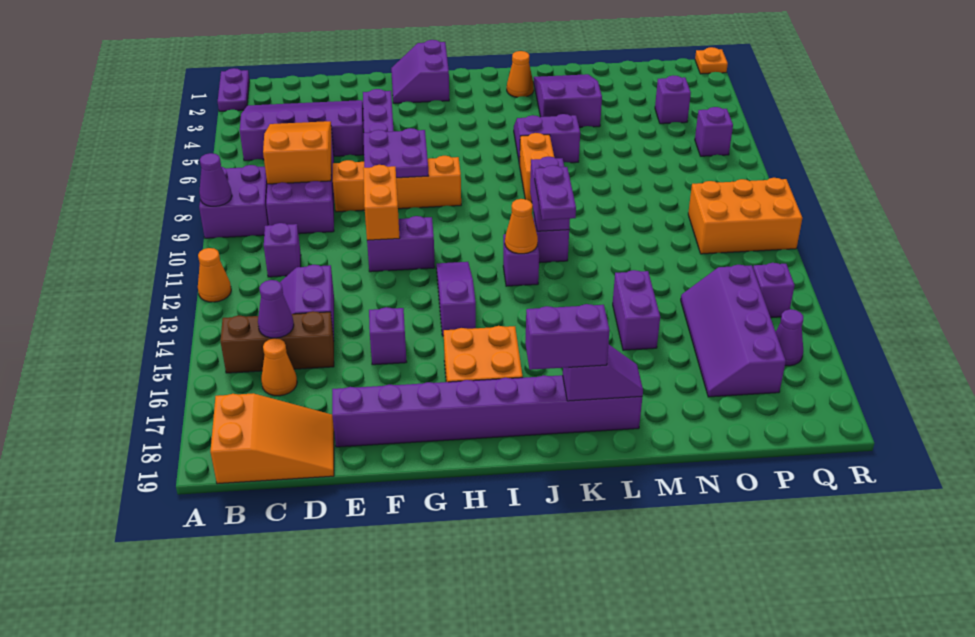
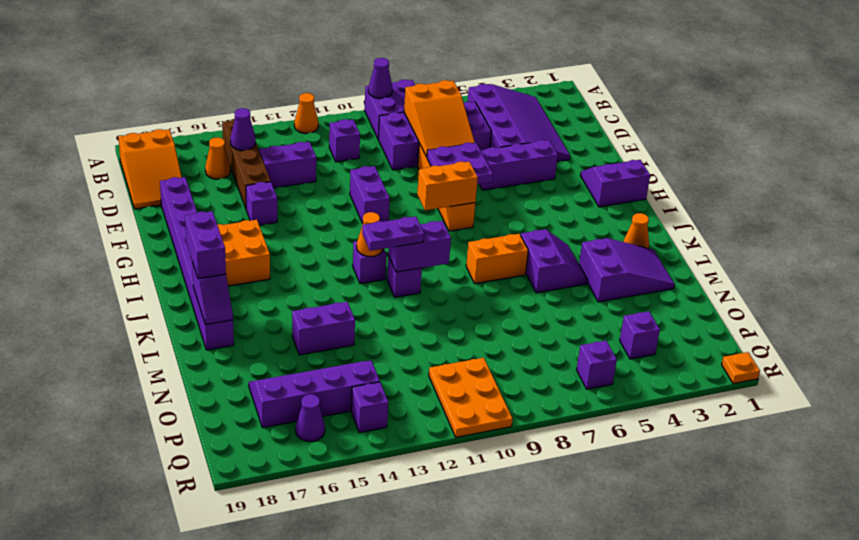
purple 1x2 plate [218,68,249,111] -> none
brown 1x3 brick [220,311,334,373] -> brown 1x4 brick [222,119,271,208]
orange 2x3 slope [263,121,331,184] -> orange 2x3 slope turned to [404,80,475,157]
orange 1x2 brick [363,165,400,240] -> orange 1x2 brick moved to [417,162,478,210]
purple 1x3 slope [436,262,476,336] -> none
orange 2x3 brick [688,178,802,254] -> orange 2x3 plate [429,358,513,437]

